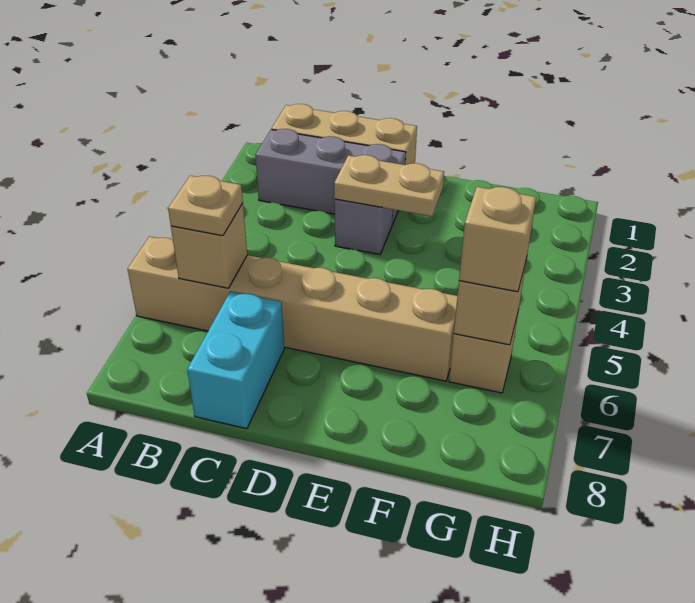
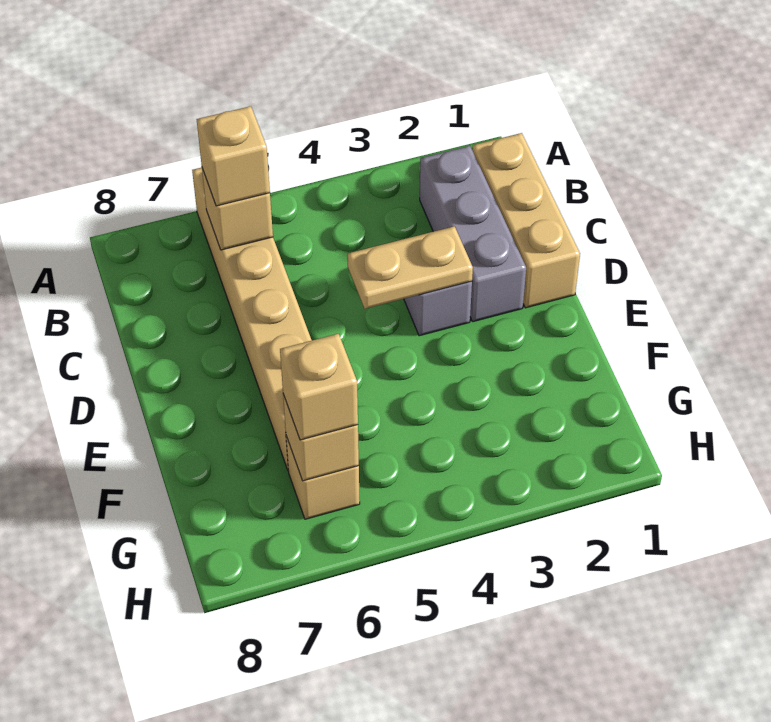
tan 1x1 plate [168,176,243,236] -> tan 1x1 brick [197,106,270,206]
cyan 1x2 brick [187,291,284,429] -> none
tan 1x2 plate [334,155,444,216] -> tan 1x2 plate turned to [348,226,473,309]

